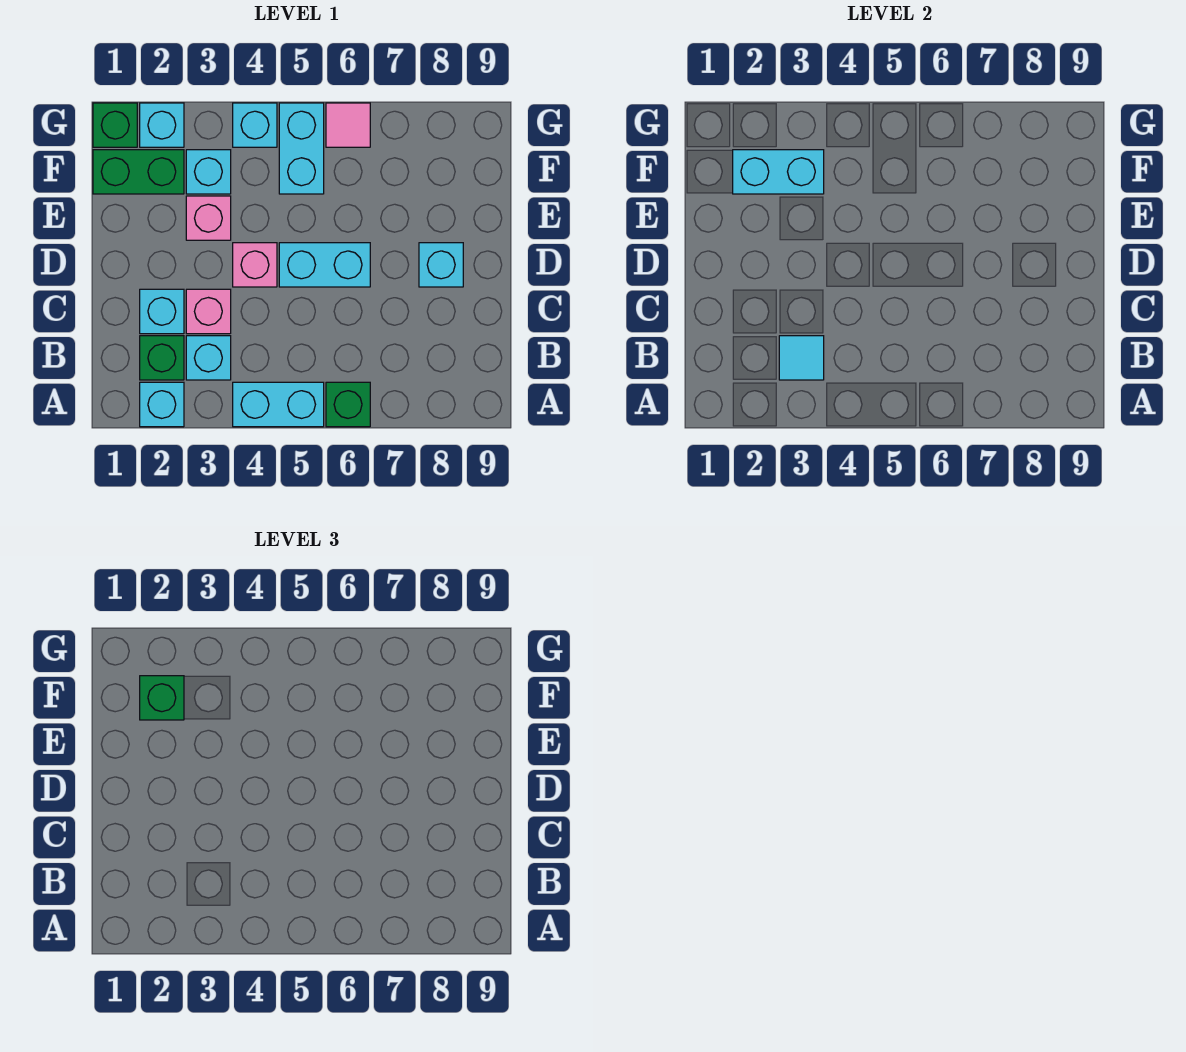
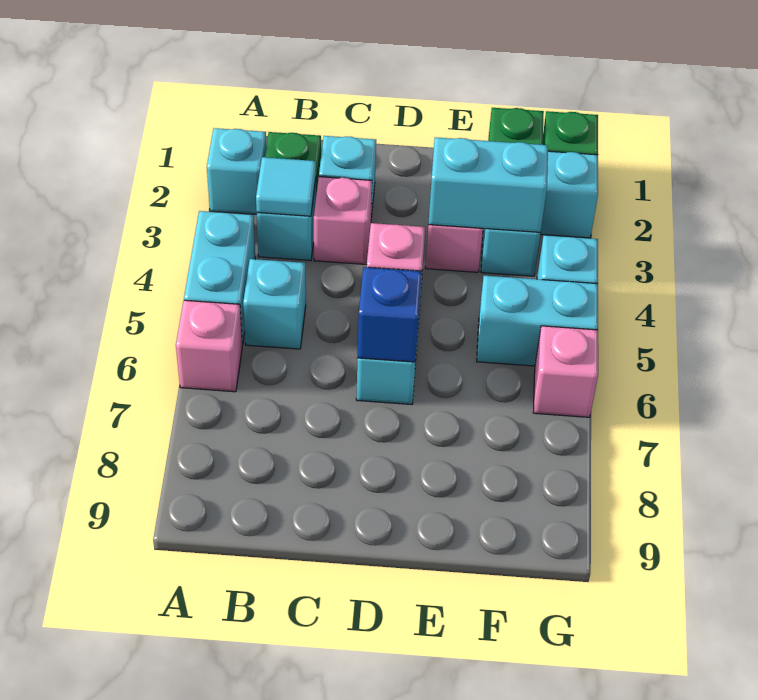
green 1x1 brick [326,382,370,427] -> pink 1x1 brick [176,300,242,392]
none -> blue 1x1 brick [358,267,422,362]
cyan 1x1 brick [419,243,463,287] -> cyan 1x1 brick moved to [243,259,306,349]
cyan 1x2 brick [733,150,824,194] -> cyan 1x2 brick turned to [428,137,548,232]
green 1x1 brick [140,676,184,720] -> none
pink 1x1 tile [326,103,370,147] -> pink 1x1 brick [533,326,598,417]

